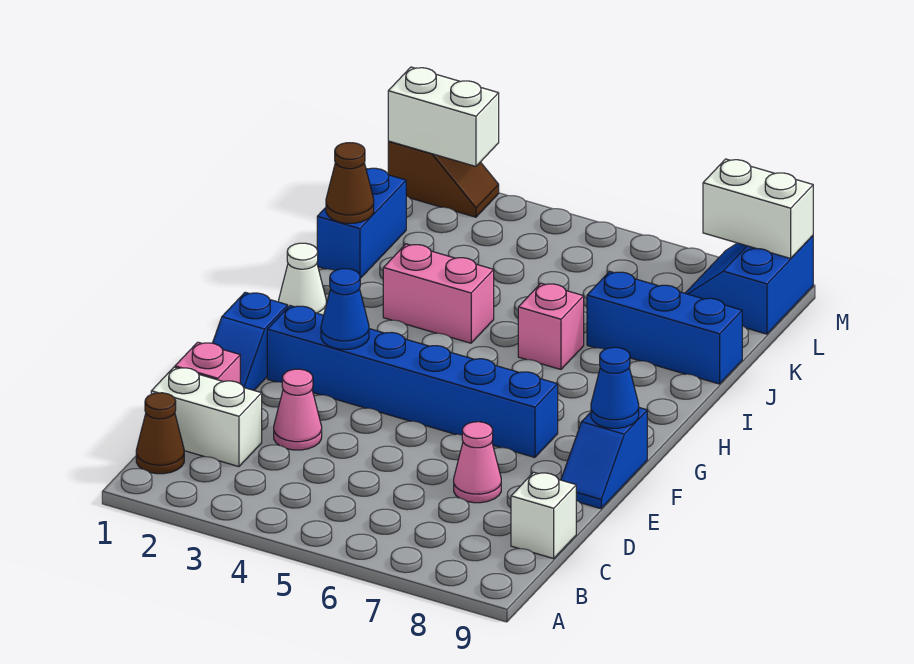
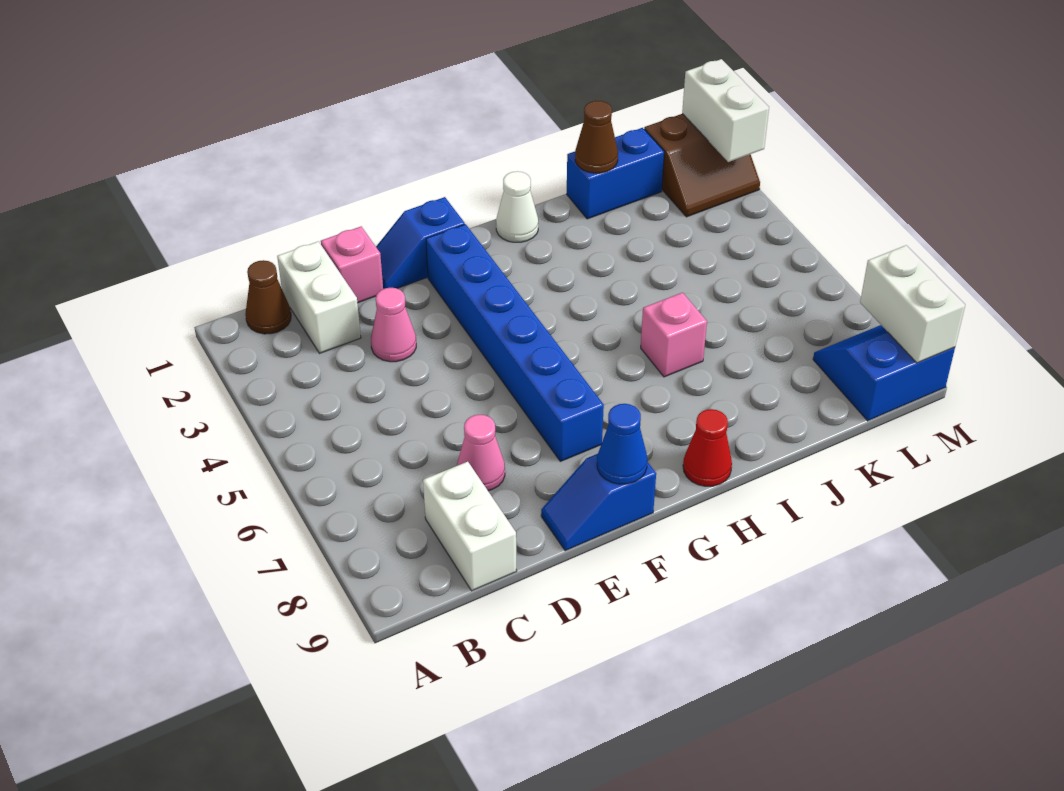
white 1x1 brick [511,472,576,559] -> white 1x2 brick [423,462,517,591]
blue 1x1 cone [321,269,369,349] -> none
none -> red 1x1 cone [683,409,732,486]
pink 1x2 brick [383,244,494,343] -> none
blue 1x3 brick [587,271,742,384] -> none
brown 1x2 slope [388,141,499,217] -> brown 2x2 slope [644,114,760,217]

